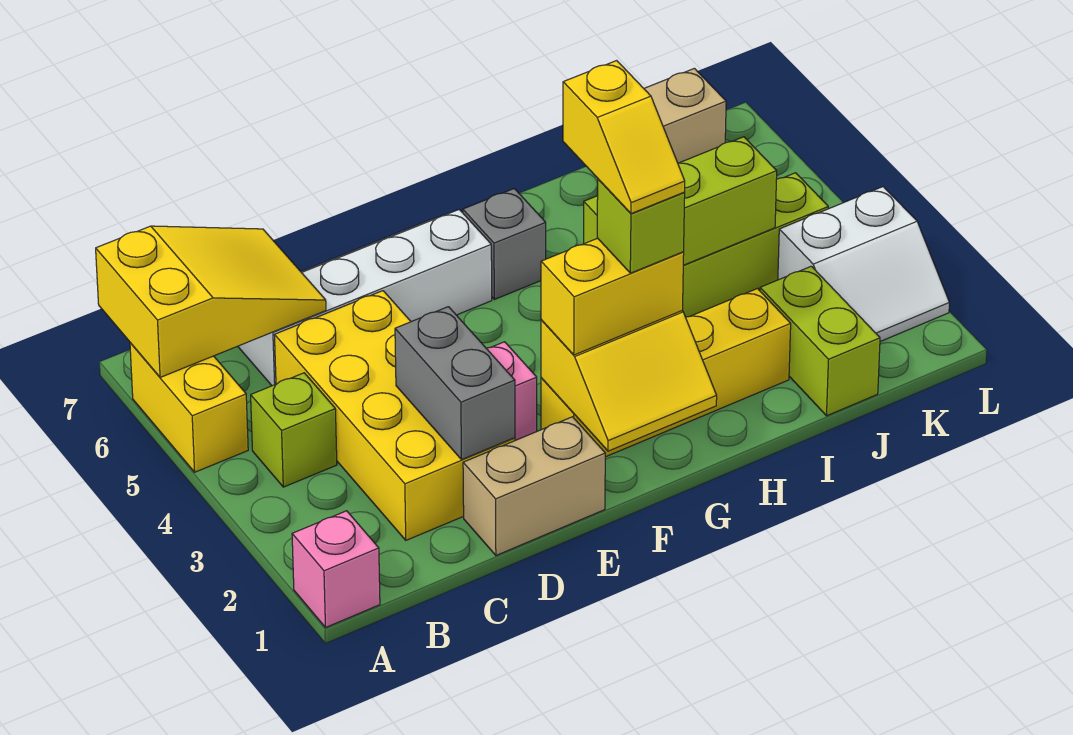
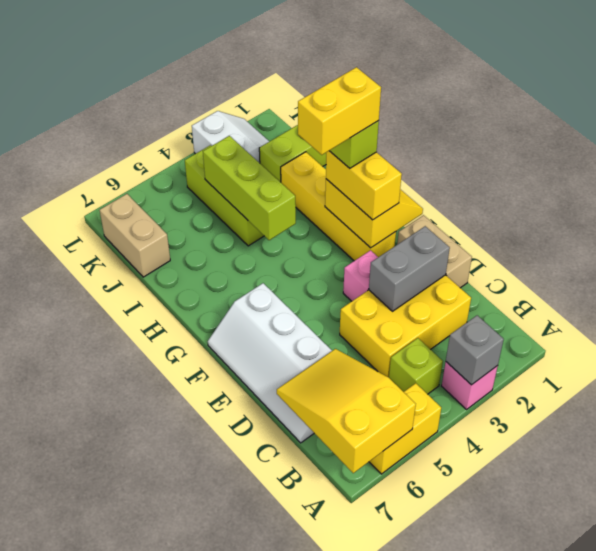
pink 1x1 brick [292,511,380,627] -> pink 1x1 brick moved to [442,362,498,409]
yellow 2x4 brick [275,291,515,540] -> yellow 2x3 brick [340,275,471,378]
yellow 1x2 slope [563,61,685,214] -> yellow 1x2 brick [298,67,381,155]
grey 1x1 brick [463,189,546,299] -> grey 1x1 brick moved to [446,315,504,385]

